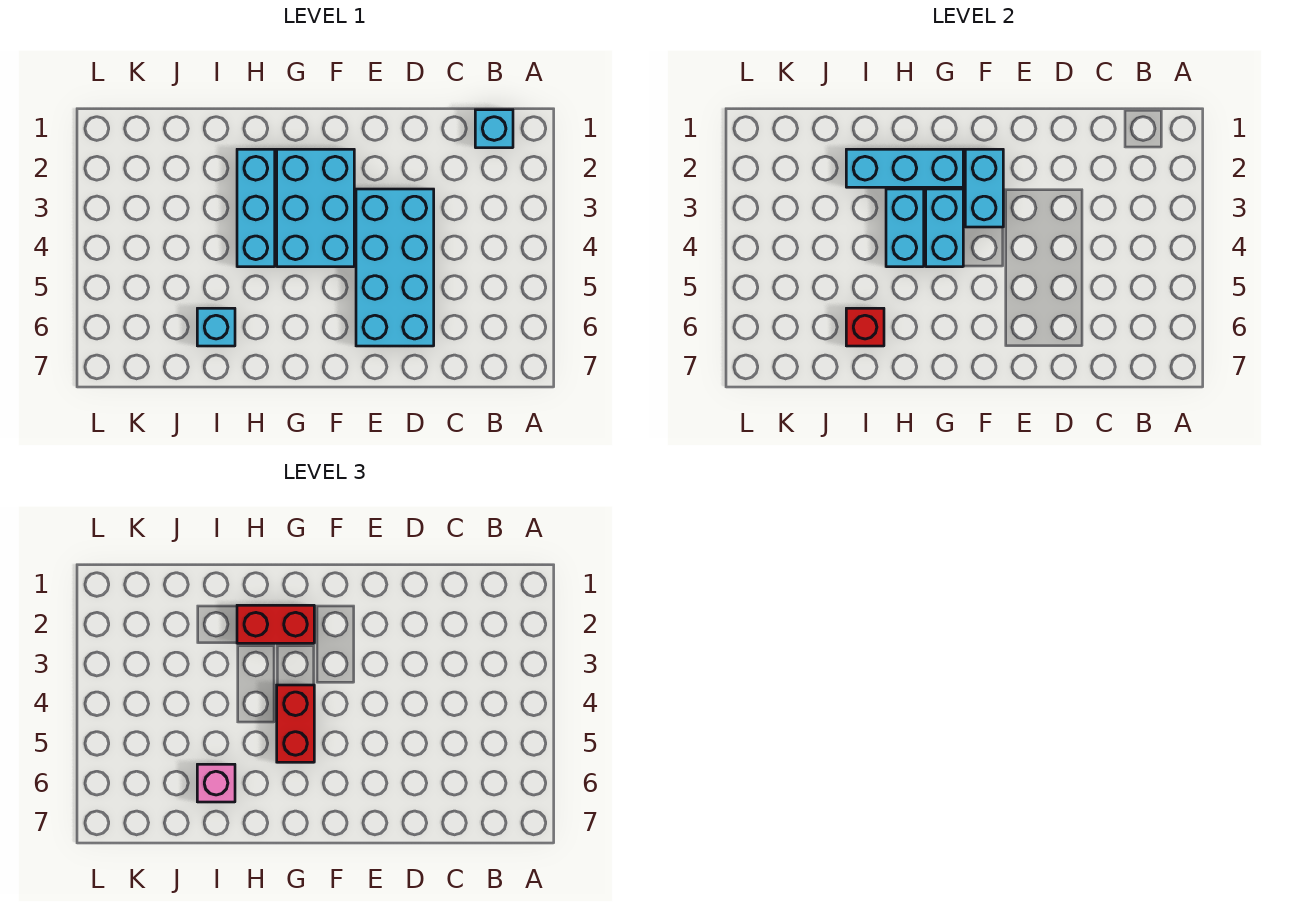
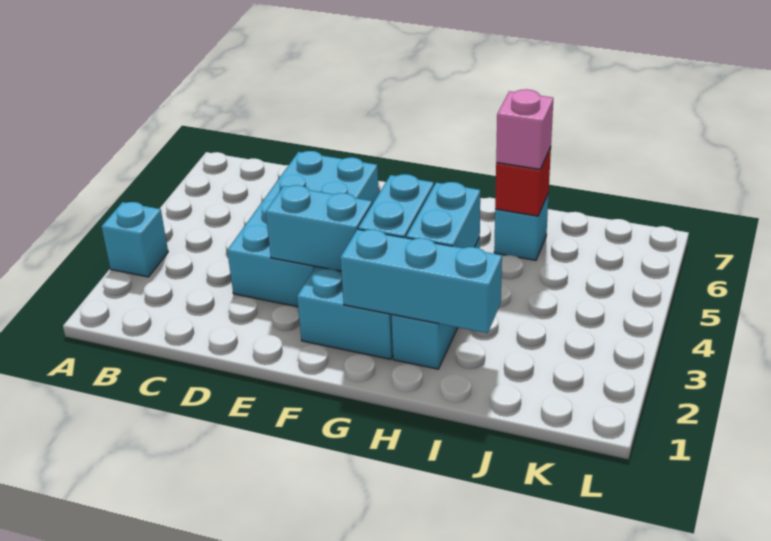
cyan 1x1 brick [475,110,513,148] -> cyan 1x1 brick moved to [101,202,168,277]
cyan 1x2 brick [965,149,1003,227] -> cyan 1x2 brick turned to [266,185,372,271]
red 1x2 brick [237,605,314,643] -> none
red 1x2 brick [277,685,314,762] -> none

